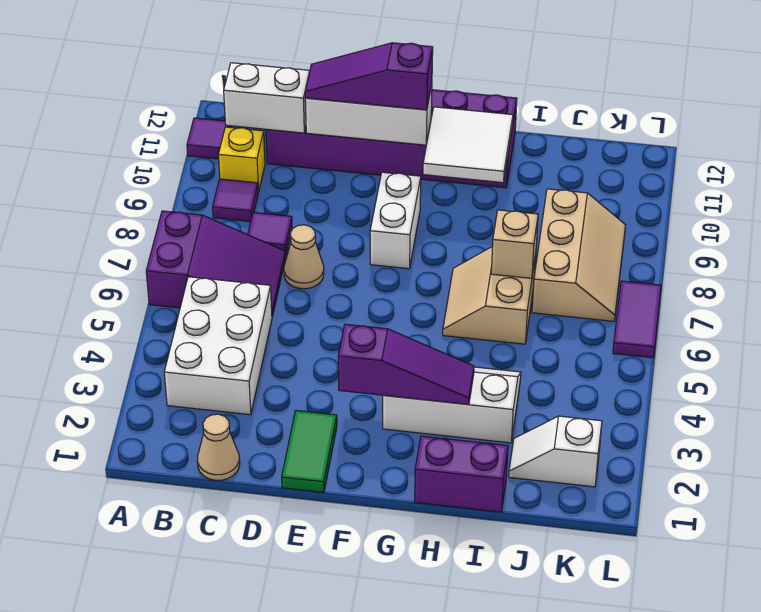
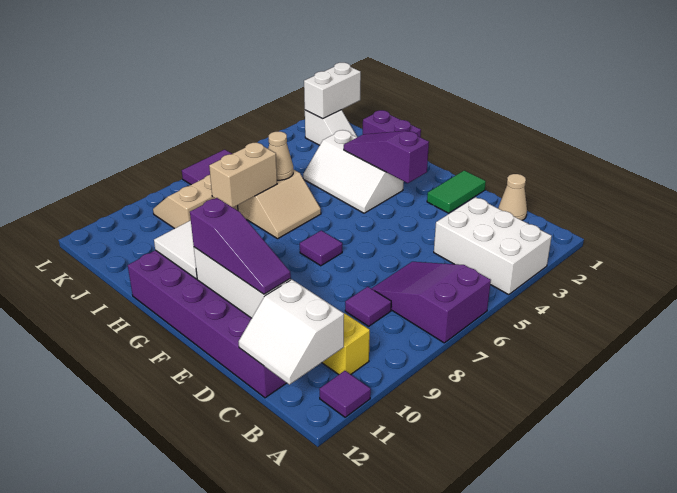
white 2x3 brick [164,277,272,415] -> white 2x3 brick turned to [434,197,552,295]
purple 1x1 tile [213,179,258,222] -> purple 1x1 tile moved to [300,231,342,266]
tan 1x1 cone [284,225,324,289] -> tan 1x1 cone moved to [268,132,293,180]
white 1x2 brick [370,172,421,269] -> white 1x2 brick moved to [304,63,361,119]
tan 1x1 brick [491,210,538,278] -> tan 1x2 brick [209,143,277,207]

